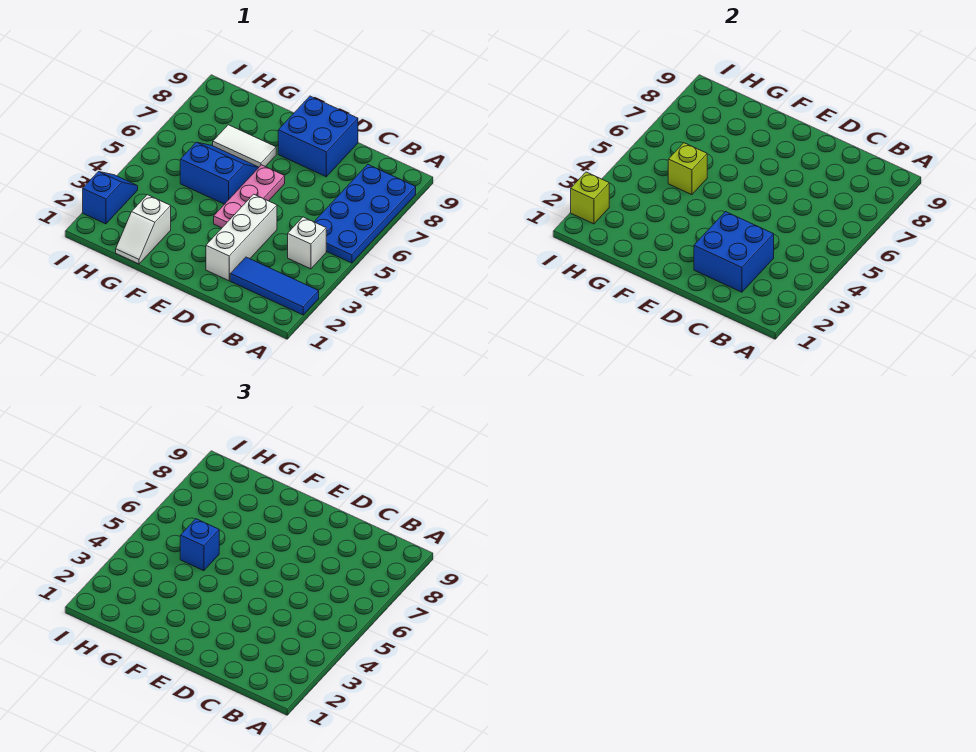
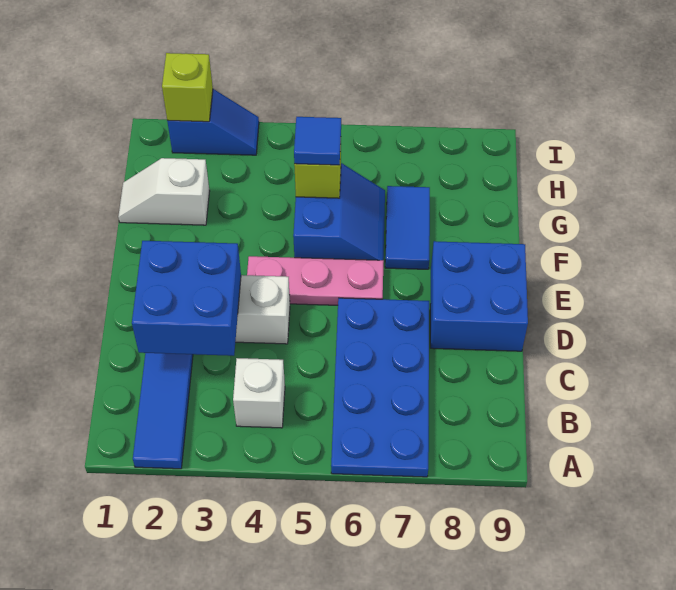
blue 2x4 plate [314,164,416,263] -> blue 2x4 plate turned to [331,298,429,477]
white 1x2 tile [213,125,276,167] -> blue 1x2 tile [385,186,430,269]
blue 1x1 brick [180,519,219,571] -> blue 1x1 tile [294,117,341,165]

